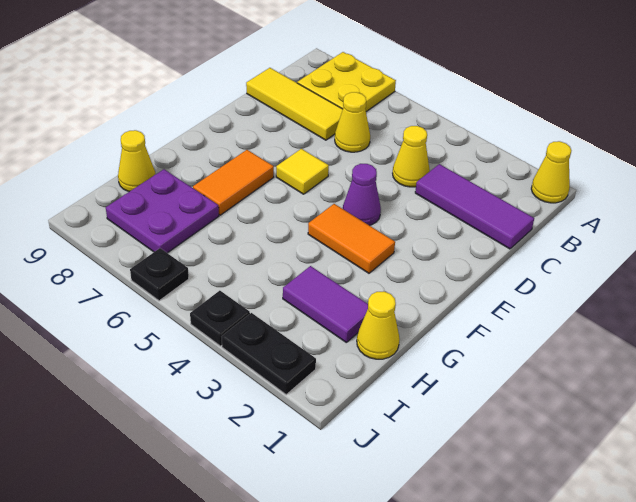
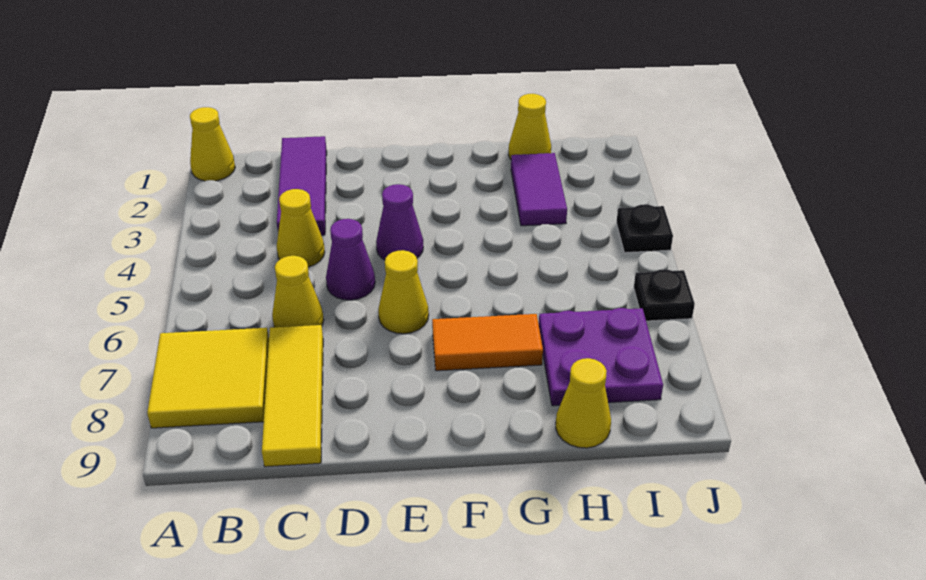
yellow 2x2 plate [297,52,396,112] -> yellow 2x2 tile [147,328,269,428]
none -> purple 1x1 cone [326,219,375,300]
yellow 1x1 tile [276,149,329,194] -> yellow 1x1 cone [378,250,429,334]
orange 1x2 tile [308,204,395,273] -> none
black 1x2 plate [221,313,316,395] -> none

